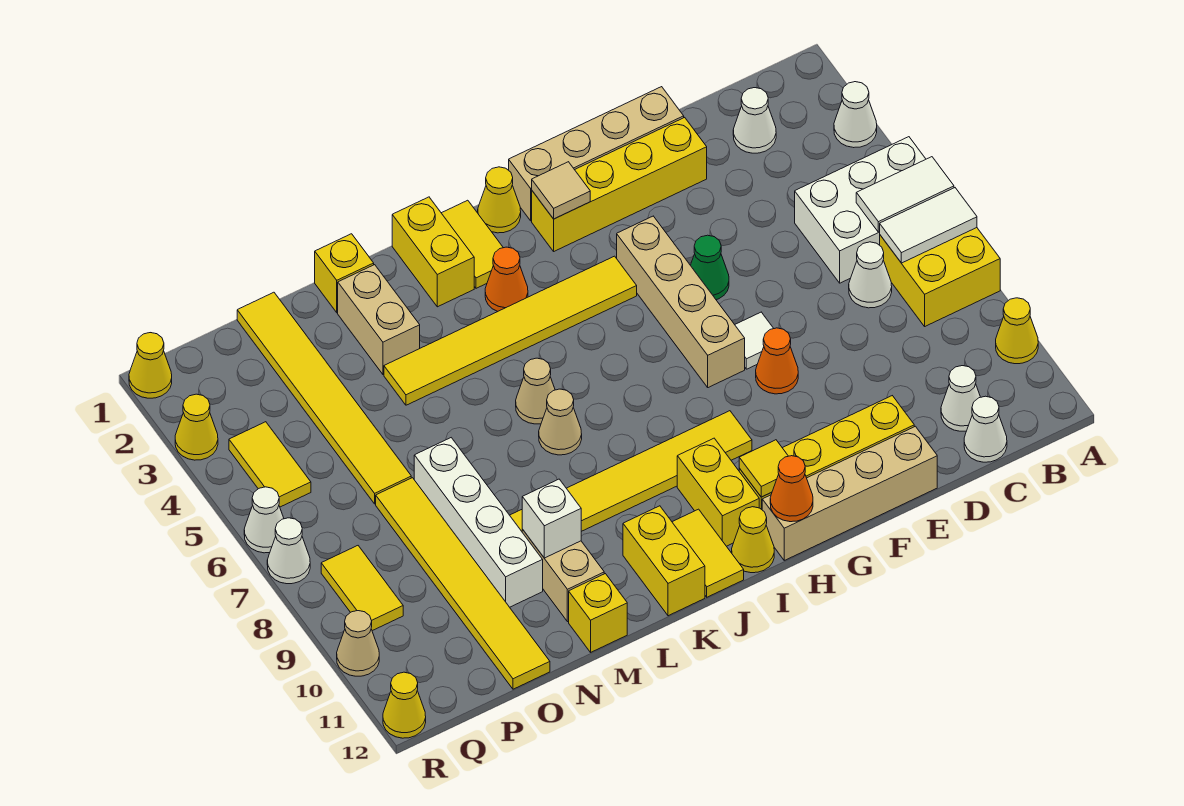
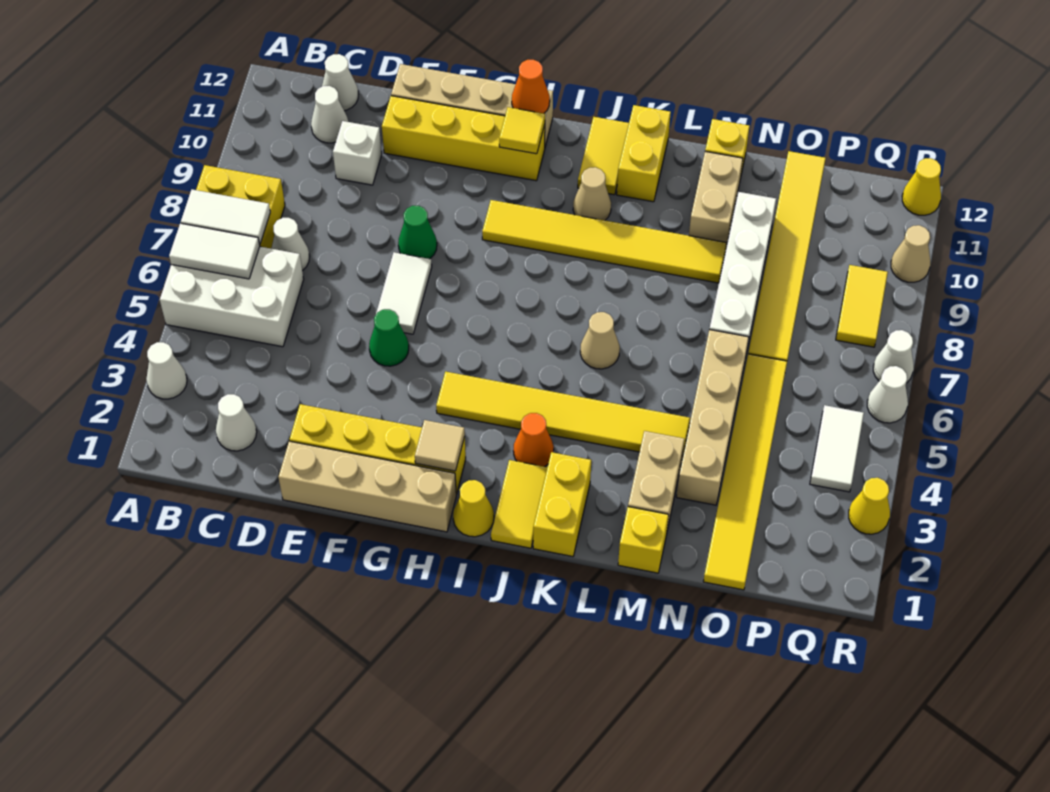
yellow 1x1 cone [996,298,1038,364] -> none
white 1x1 tile [735,312,774,369] -> white 1x2 tile [376,252,432,334]
orange 1x1 cone [756,328,798,394] -> green 1x1 cone [398,206,437,259]
tan 1x4 brick [617,216,745,388] -> tan 1x4 brick moved to [676,330,749,505]
yellow 1x2 brick [677,438,759,546] -> none
yellow 1x1 cone [732,507,774,573] -> none
tan 1x1 cone [539,389,582,455] -> tan 1x1 cone moved to [573,167,611,220]
white 1x1 brick [522,479,581,558] -> white 1x1 brick moved to [333,121,382,185]
yellow 1x2 tile [229,422,311,507] -> white 1x2 tile [810,405,864,492]
yellow 1x1 cone [129,333,172,398] -> none

